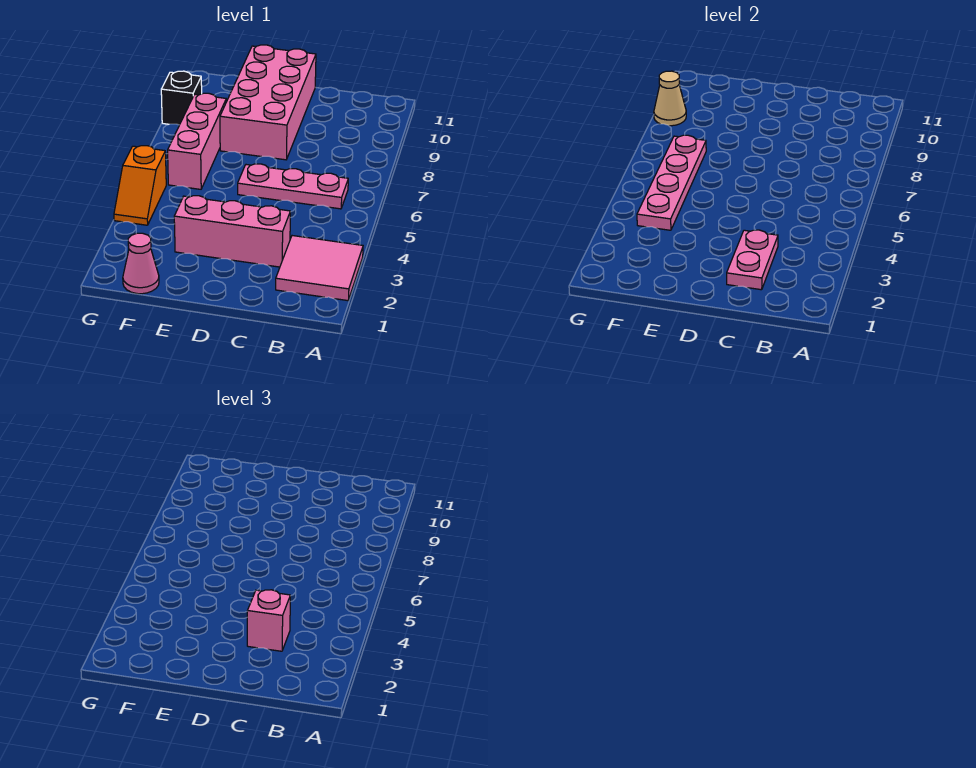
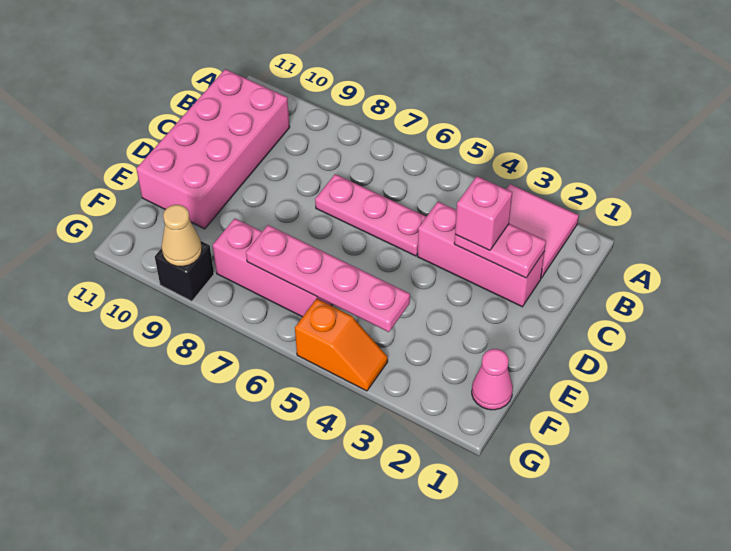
pink 1x3 plate [238,164,348,209] -> pink 1x3 plate turned to [315,174,426,256]
pink 1x3 brick [174,196,290,267] -> pink 1x3 brick turned to [417,202,545,307]
pink 2x4 brick [220,45,316,160] -> pink 2x4 brick turned to [136,69,290,229]

